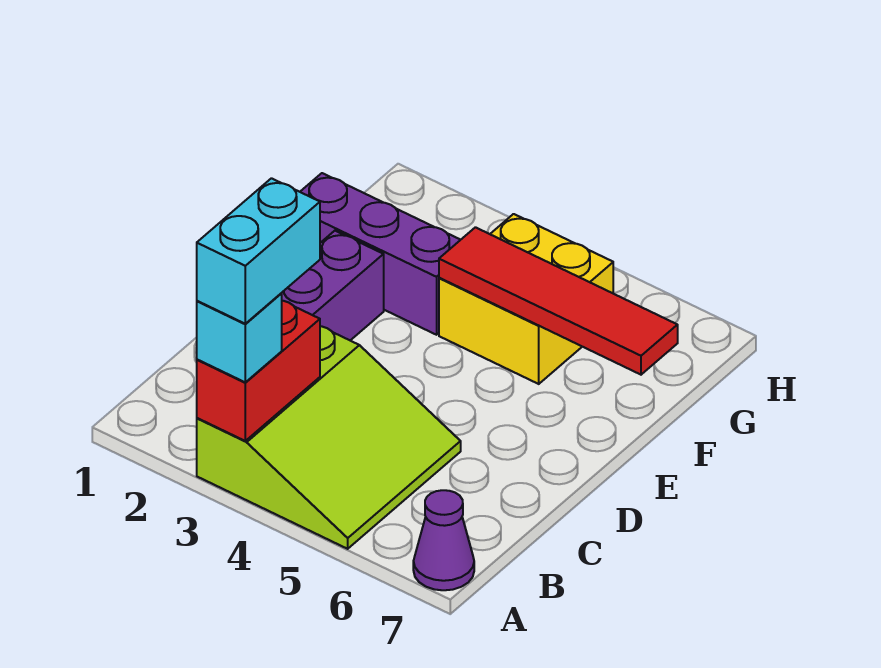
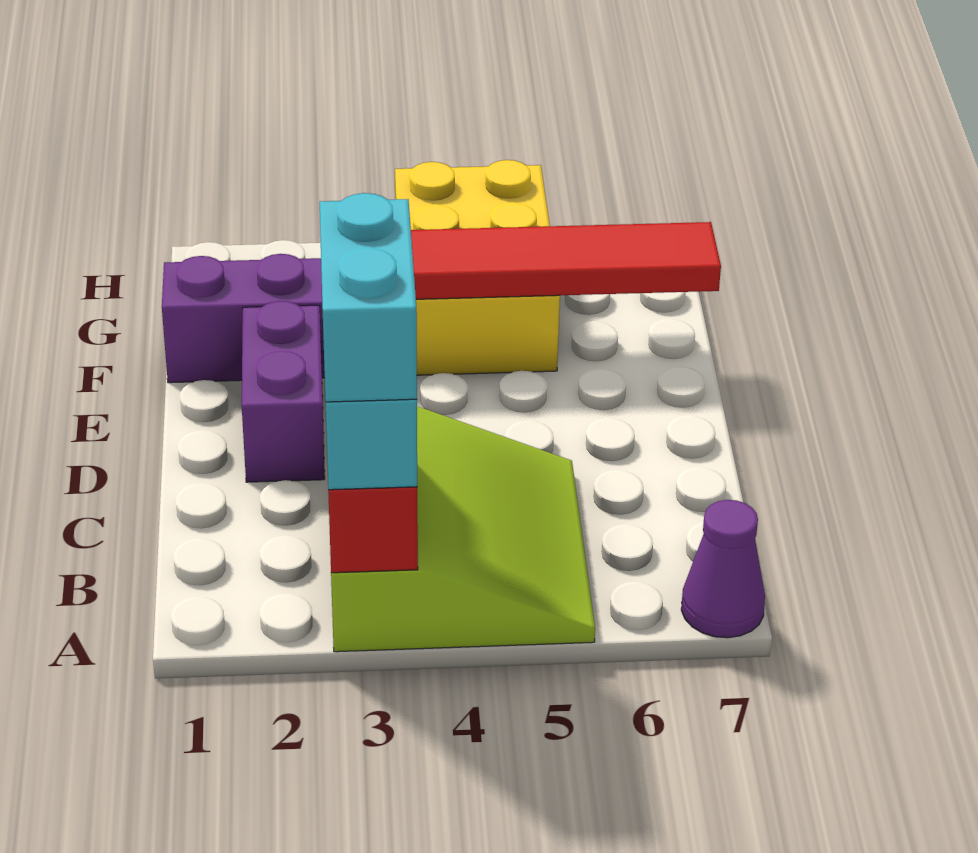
yellow 2x2 brick [439,214,613,384] -> yellow 2x3 brick [395,160,560,375]

